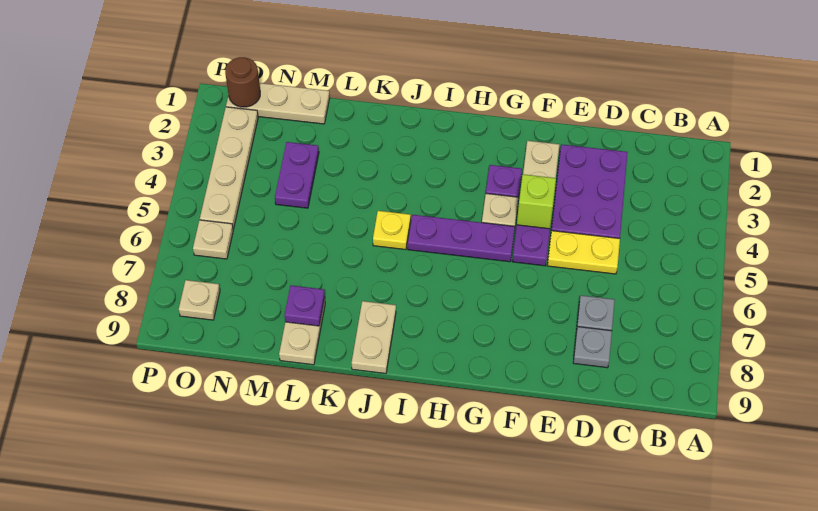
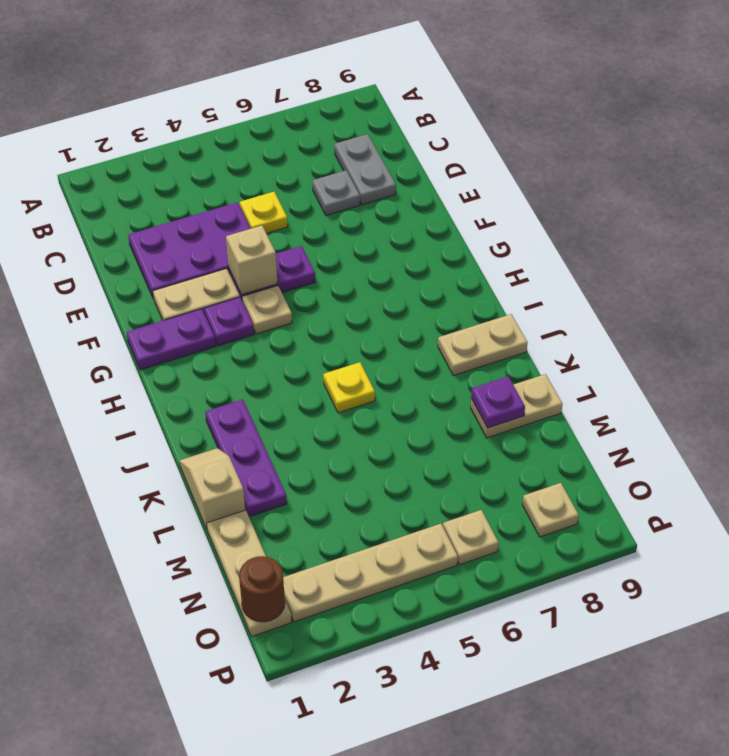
yellow 1x2 plate [548,231,620,274] -> yellow 1x1 plate [240,192,288,233]
grey 1x1 plate [573,327,612,368] -> grey 1x2 plate [334,134,396,205]
lime 1x1 brick [517,174,556,229] -> tan 1x1 brick [226,226,278,295]
purple 1x3 plate [408,215,515,262] -> purple 1x3 plate moved to [205,399,287,517]
none -> tan 1x2 slope [179,448,245,530]
purple 1x2 plate [275,142,319,208] -> purple 1x2 plate moved to [127,309,216,370]

